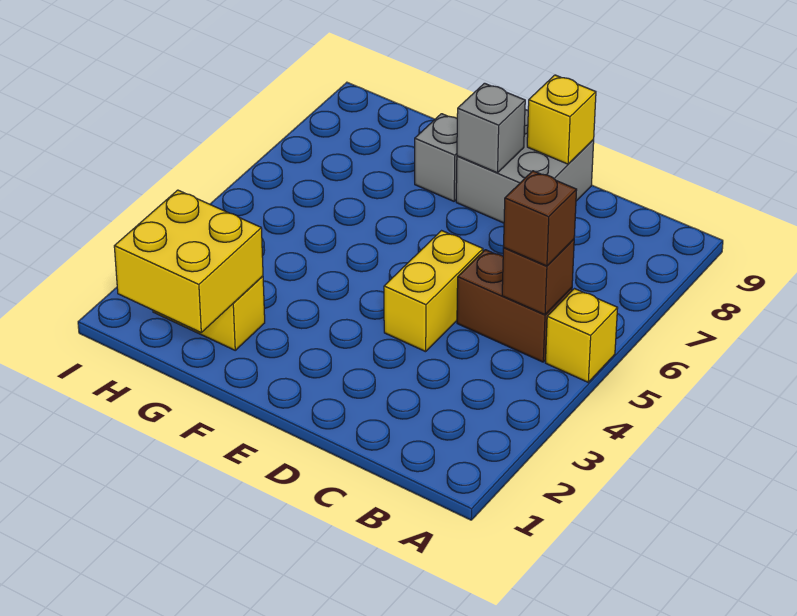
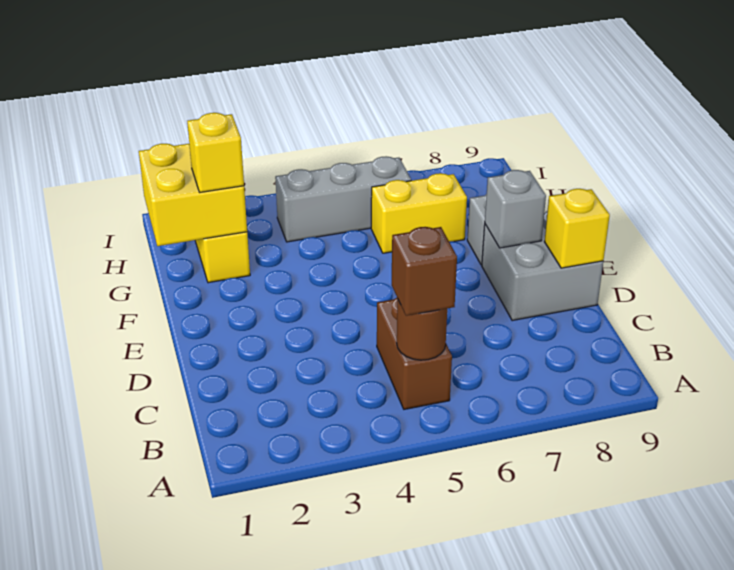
yellow 1x1 brick [545,289,618,382] -> yellow 1x1 brick moved to [187,113,244,192]
brown 1x1 brick [502,239,574,315] -> brown 1x1 round brick [397,299,447,360]
yellow 1x2 brick [384,231,483,352] -> yellow 1x2 brick moved to [371,173,467,253]
none -> grey 1x3 brick [275,156,411,242]

